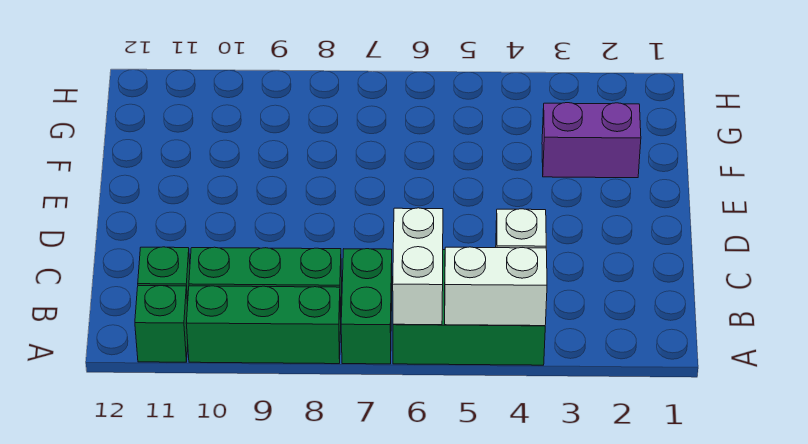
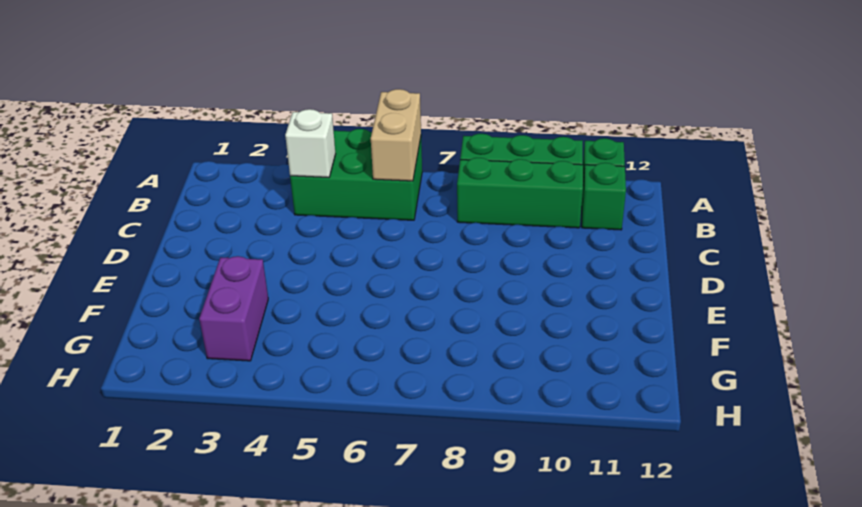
white 1x2 brick [445,247,547,326] -> none
white 1x2 brick [393,208,443,325] -> tan 1x2 brick [371,89,421,181]
green 1x2 brick [341,249,392,364] -> none
purple 1x2 brick [542,103,641,178] -> purple 1x2 brick turned to [199,256,268,361]

